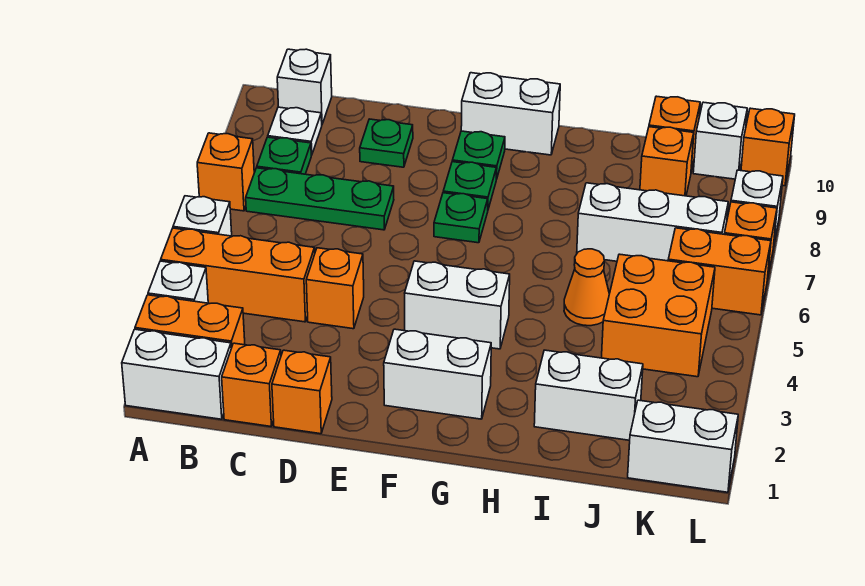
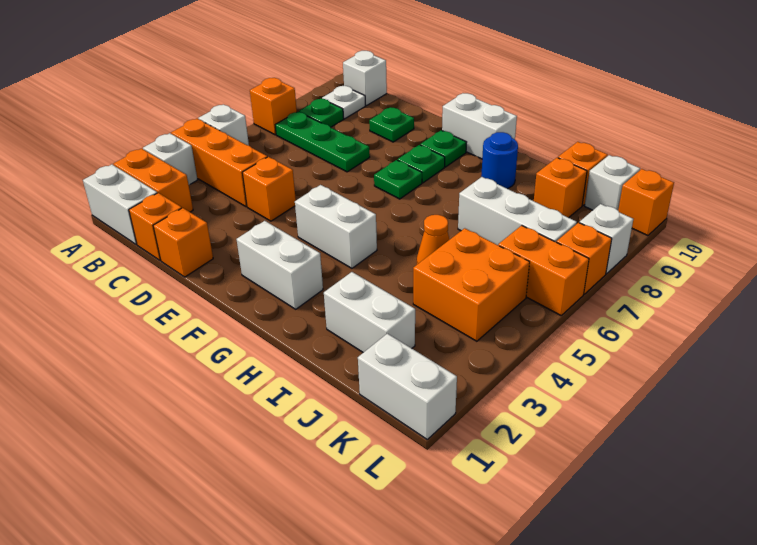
none -> blue 1x1 round brick [481,132,518,189]

